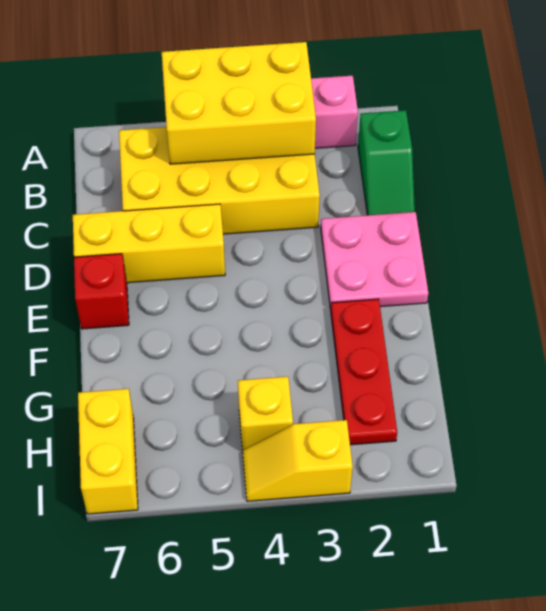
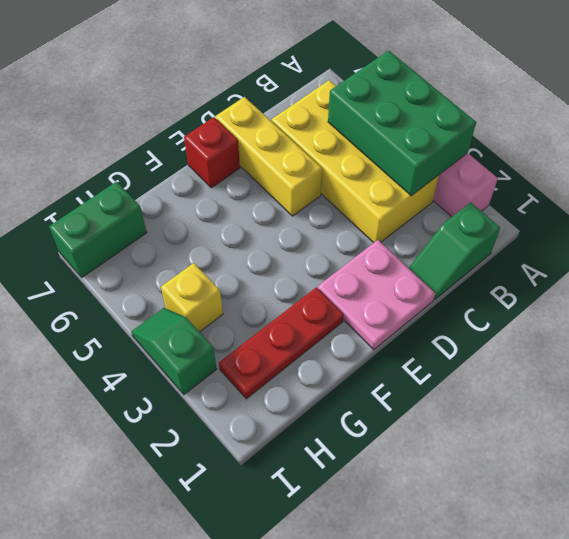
yellow 2x3 brick [162,42,316,164] -> green 2x3 brick [328,51,476,196]
yellow 1x2 brick [78,389,138,514] -> green 1x2 brick [49,182,147,277]
yellow 1x2 slope [243,420,353,501] -> green 1x2 slope [131,308,217,394]

